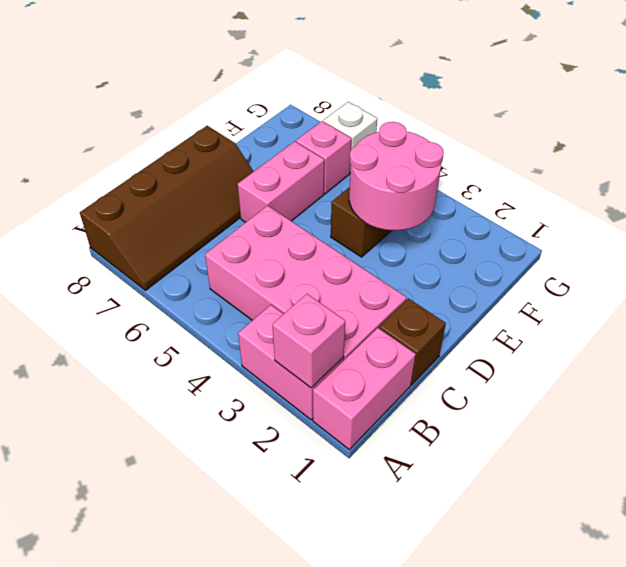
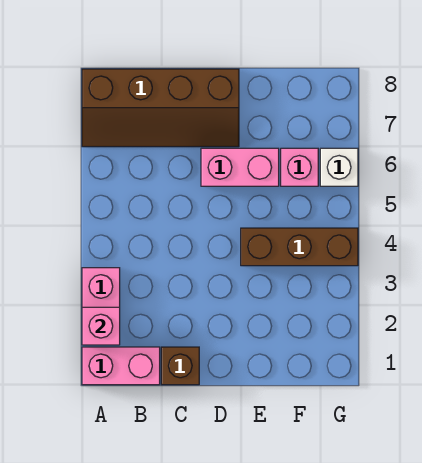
pink 2x4 brick [205,206,406,360] -> none
pink 2x2 round brick [349,122,444,230] -> none

